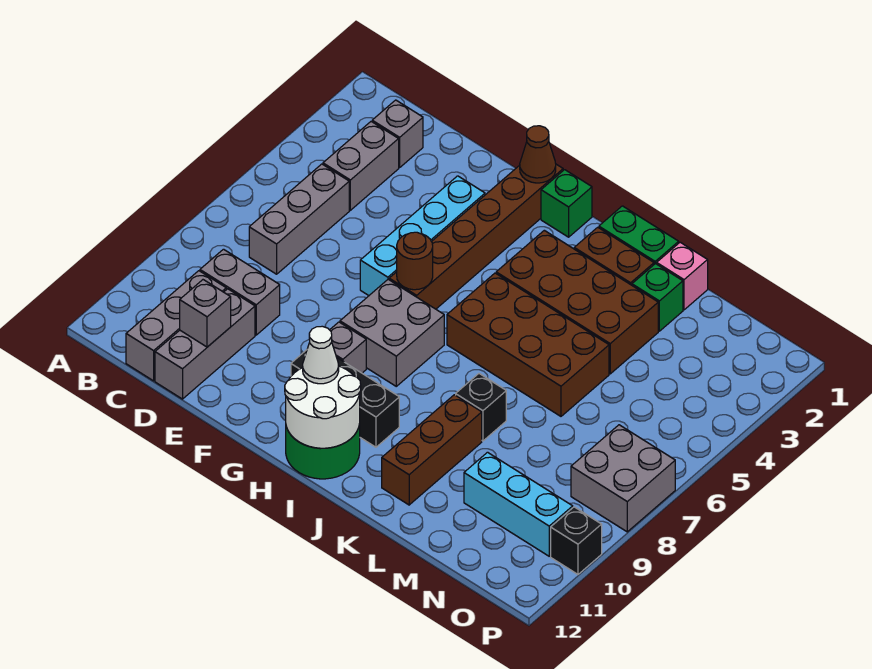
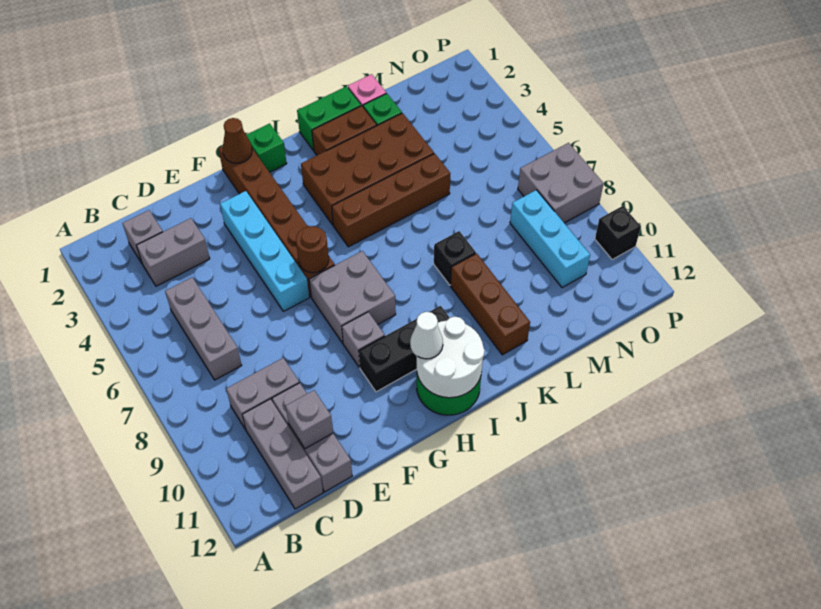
grey 1x2 brick [323,122,399,210] -> grey 1x2 brick turned to [136,218,210,286]
brown 2x4 brick [447,273,609,416] -> brown 1x4 brick [332,153,450,247]
cyan 1x3 brick [464,452,573,556] -> cyan 1x3 brick turned to [510,190,590,288]

